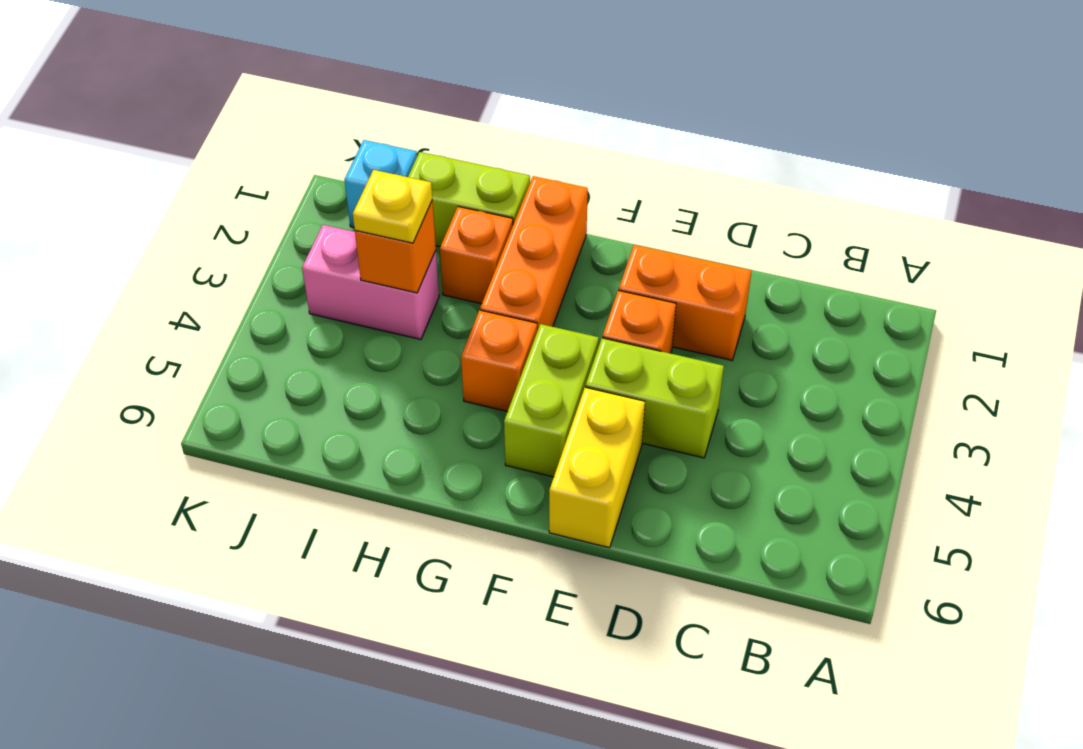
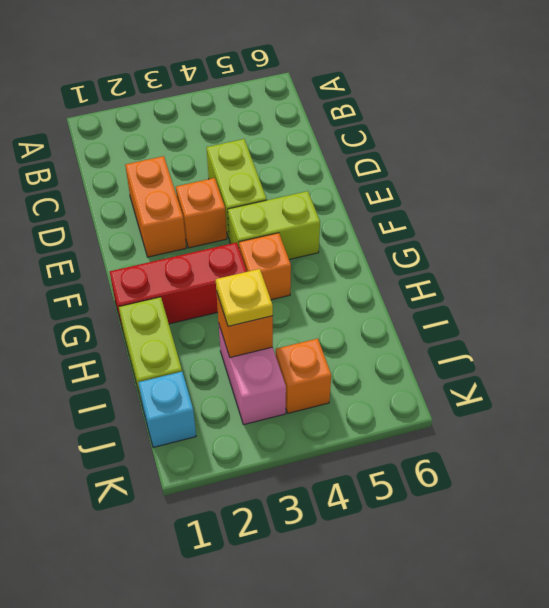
yellow 1x2 brick [549,387,645,548] -> none
orange 1x3 brick [480,176,588,331] -> red 1x3 brick [110,242,247,330]
orange 1x1 brick [440,207,513,304] -> orange 1x1 brick moved to [276,339,331,413]

